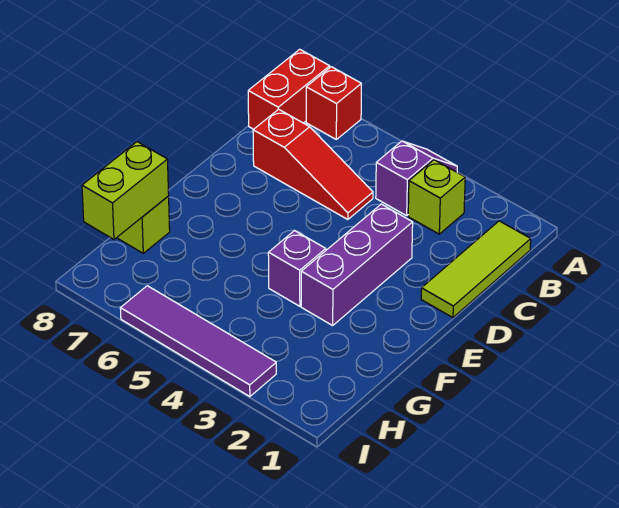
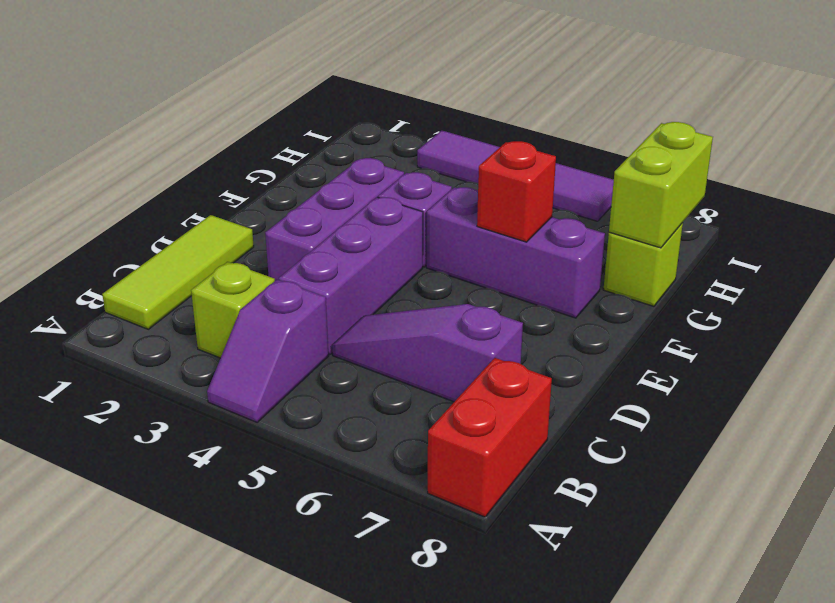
red 1x1 brick [306,67,361,139] -> red 1x1 brick moved to [477,141,556,242]
none -> purple 1x3 brick [279,197,423,355]
red 1x3 slope [253,109,373,219] -> purple 1x3 slope [332,304,523,402]
none -> purple 1x3 brick [426,187,605,318]

